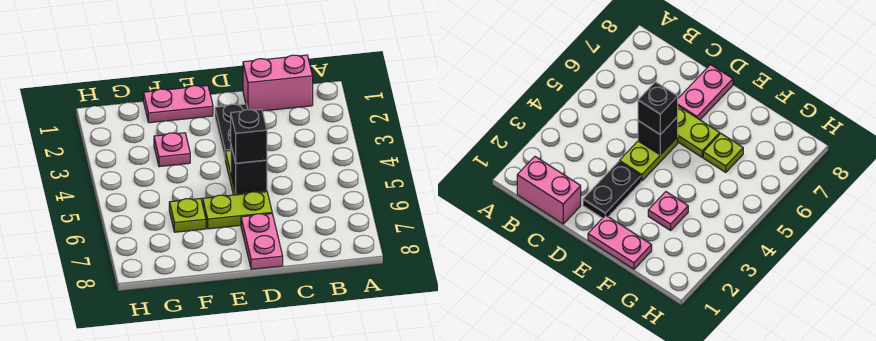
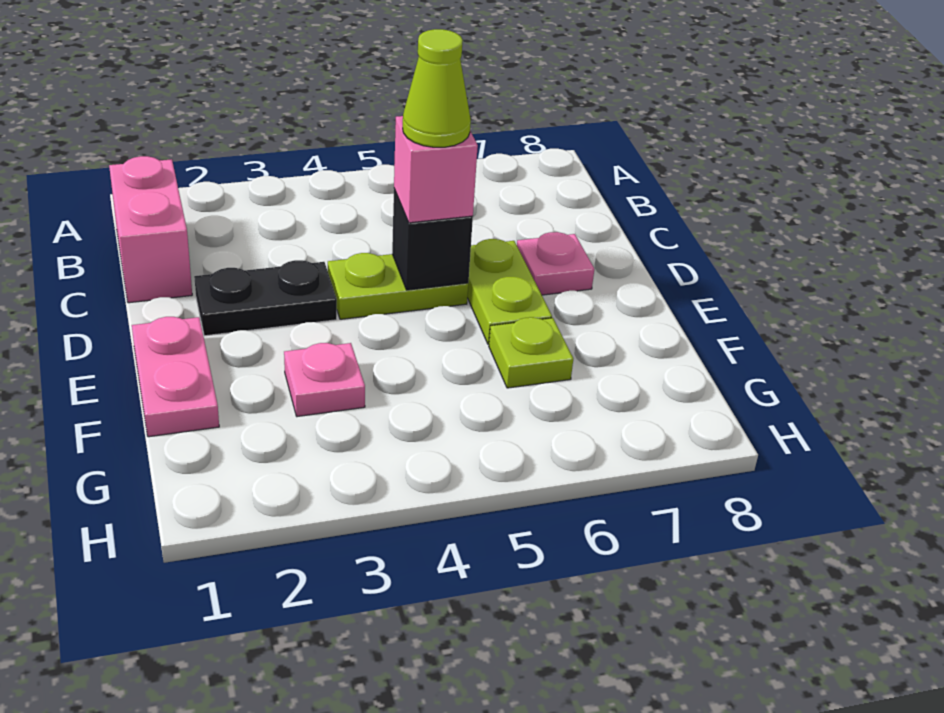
black 1x1 brick [231,109,267,163] -> pink 1x1 brick [394,116,478,223]
none -> lime 1x1 cone [403,29,471,147]
pink 1x2 plate [241,214,283,269] -> pink 1x1 plate [517,232,594,295]

